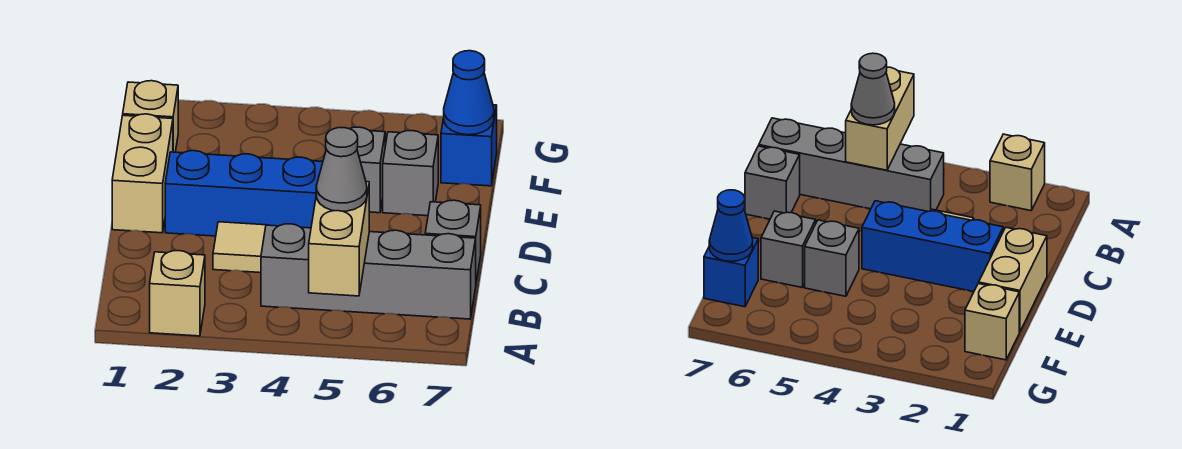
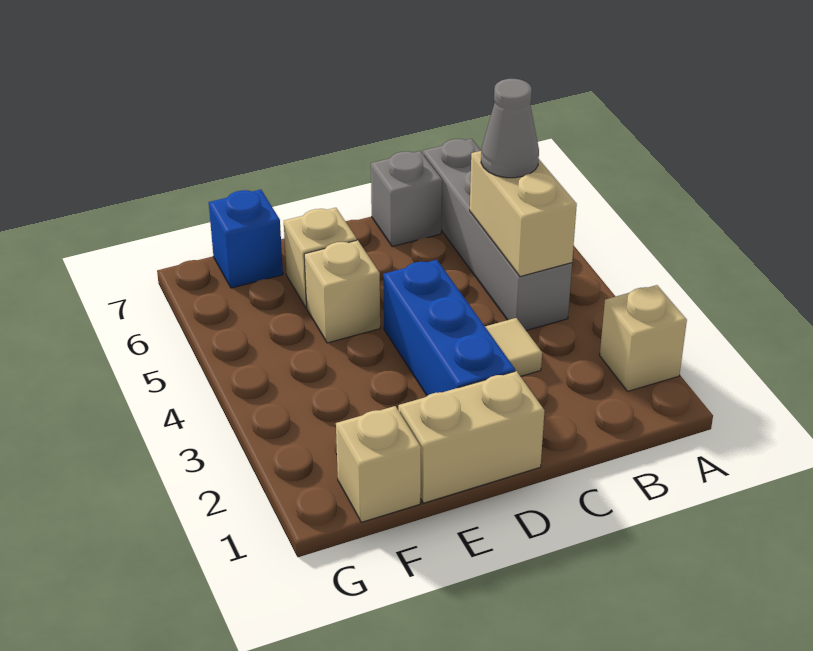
tan 1x2 brick [309,182,369,296] -> tan 1x2 brick turned to [470,151,577,277]
grey 1x1 brick [350,127,385,213] -> tan 1x1 brick [304,240,380,343]
grey 1x1 brick [383,131,438,216] -> tan 1x1 brick [284,208,357,308]
blue 1x1 cone [444,51,494,135] -> none

